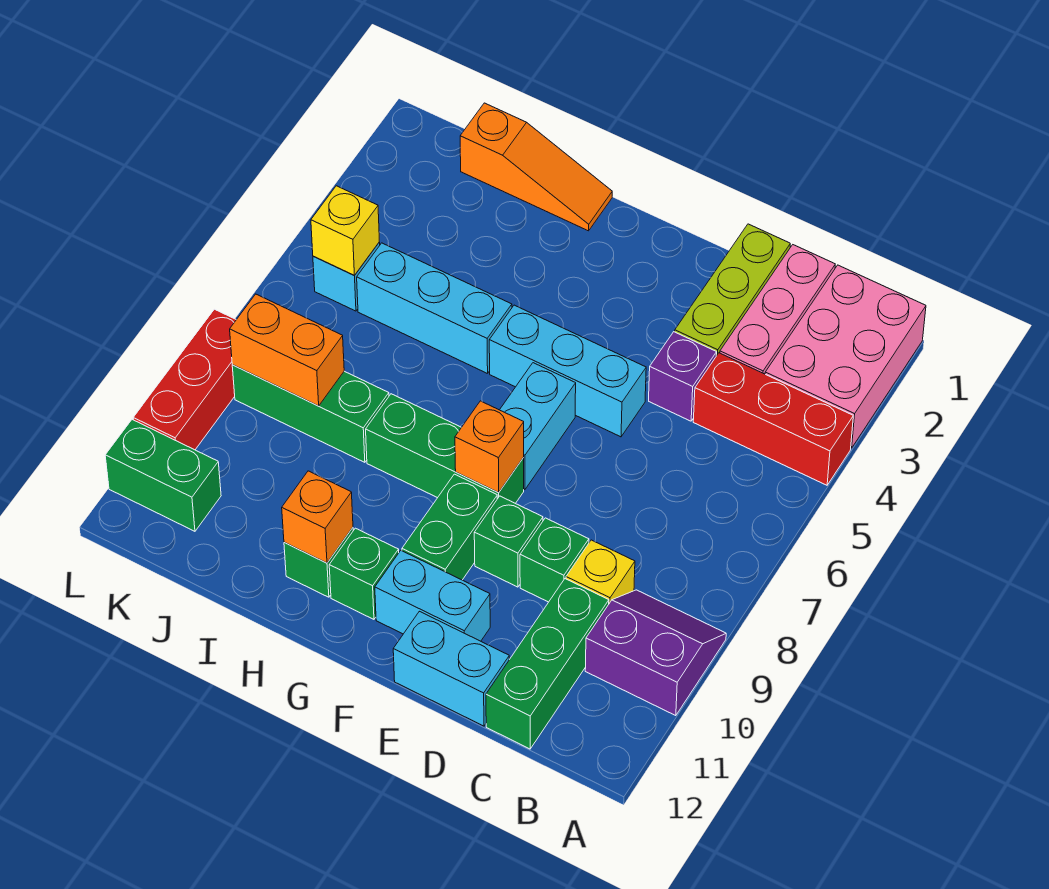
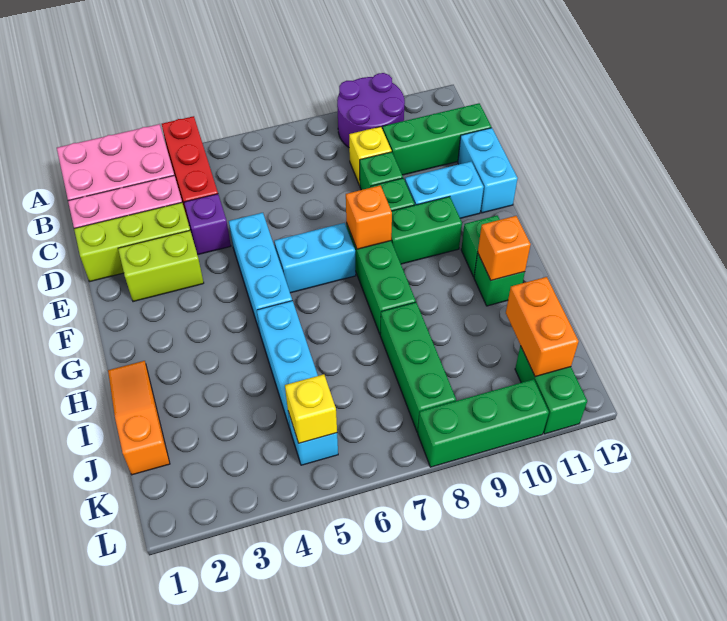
purple 2x2 slope [585,590,726,716] -> purple 2x2 round brick [337,73,405,147]
none -> lime 1x2 brick [118,231,204,302]
cyan 1x2 brick [375,551,490,641] -> cyan 1x2 brick turned to [405,162,484,218]
orange 1x2 brick [230,294,344,406] -> orange 1x2 brick moved to [506,277,579,377]
red 1x3 brick [133,309,236,450] -> green 1x3 brick [418,379,549,467]

